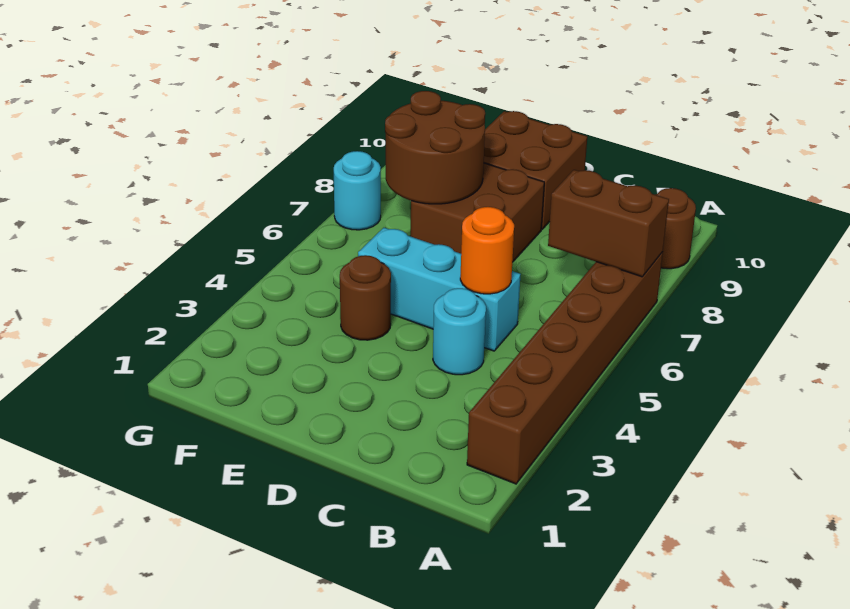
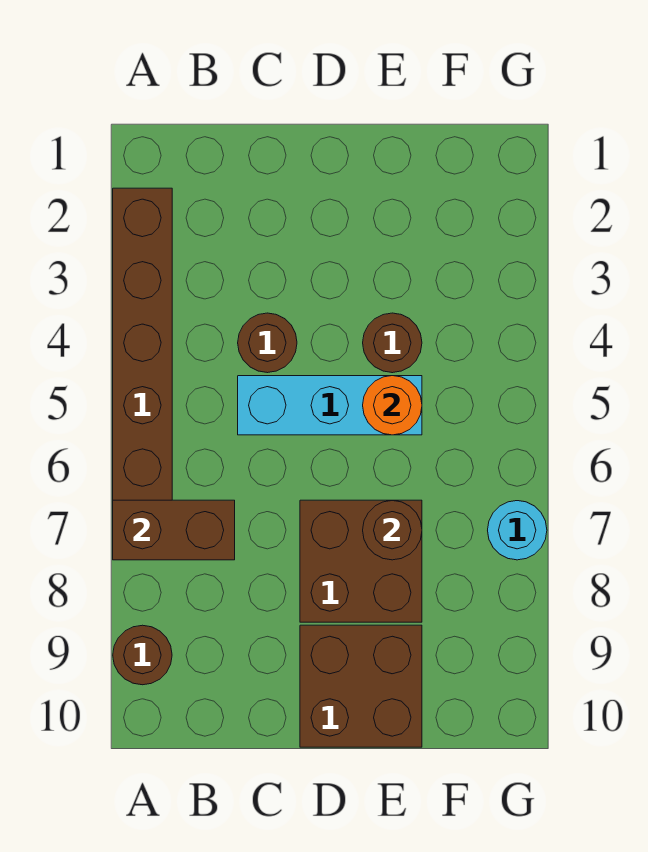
cyan 1x1 round brick [433,288,486,375] -> brown 1x1 round brick [238,313,297,373]
orange 1x1 round brick [460,207,514,294] -> orange 1x1 round brick moved to [363,376,422,435]
brown 2x2 round brick [385,91,485,204] -> brown 1x1 round brick [363,501,422,560]

